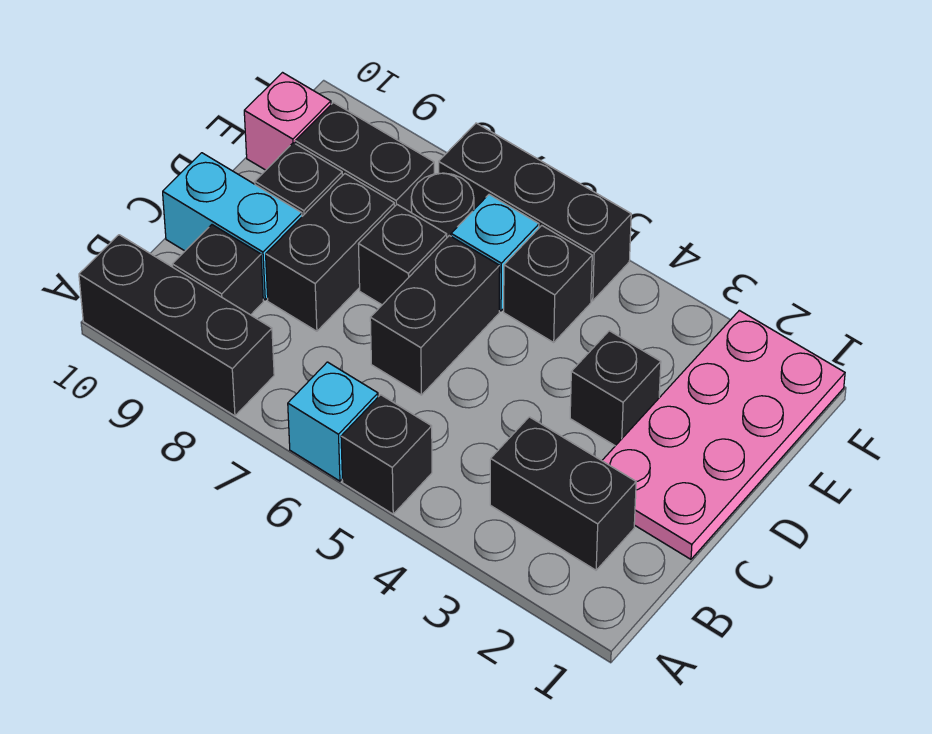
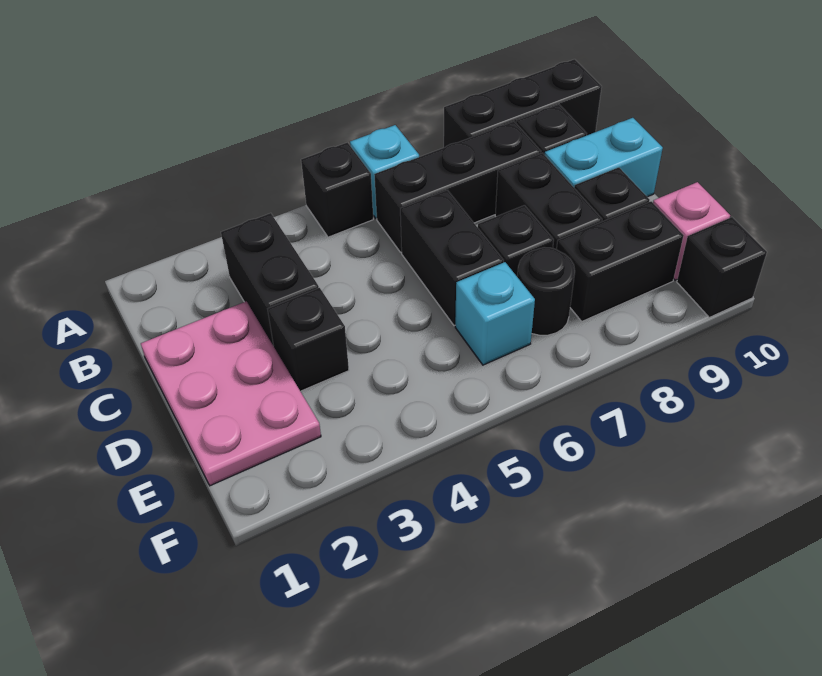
black 1x2 brick [490,417,636,570] -> black 1x2 brick turned to [221,213,319,346]
pink 2x4 plate [602,310,845,559] -> pink 2x3 plate [141,301,321,486]
black 1x1 brick [504,225,592,342] -> black 1x1 brick moved to [677,217,767,317]
black 1x3 brick [439,123,631,301] -> black 1x3 brick moved to [374,121,541,252]

